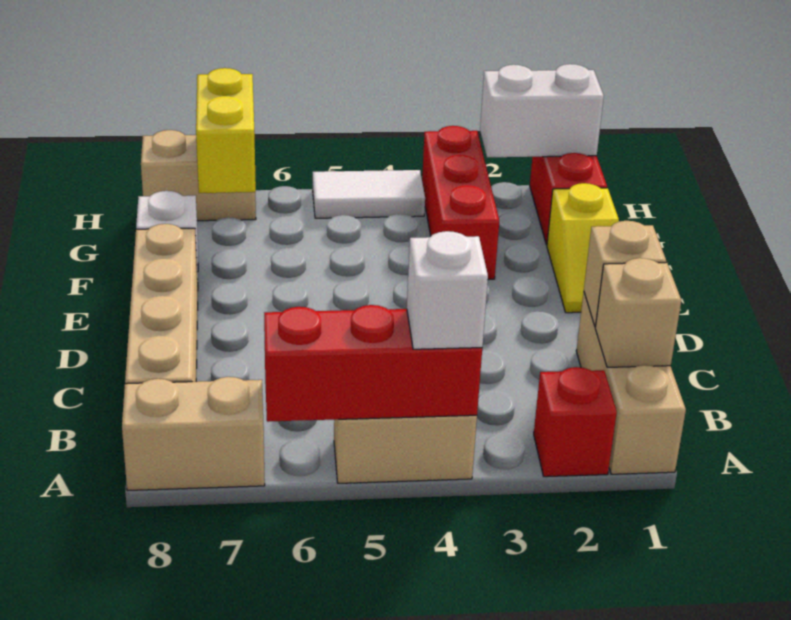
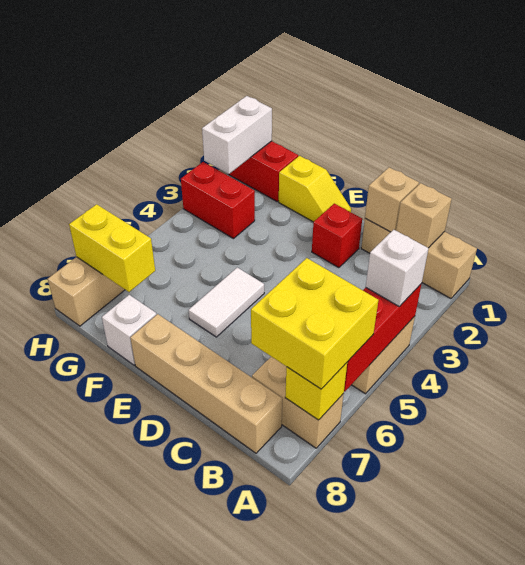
red 1x1 brick [534,367,617,477] -> red 1x1 brick moved to [312,204,362,268]
none -> yellow 2x2 brick [251,258,378,389]
tan 1x2 brick [122,377,265,491] -> tan 1x2 brick turned to [252,357,344,448]
none -> yellow 1x1 brick [285,363,347,420]
red 1x3 brick [422,126,499,280] -> red 1x2 brick [181,162,255,239]
white 1x2 tile [313,170,425,218] -> white 1x2 tile moved to [189,268,264,337]

